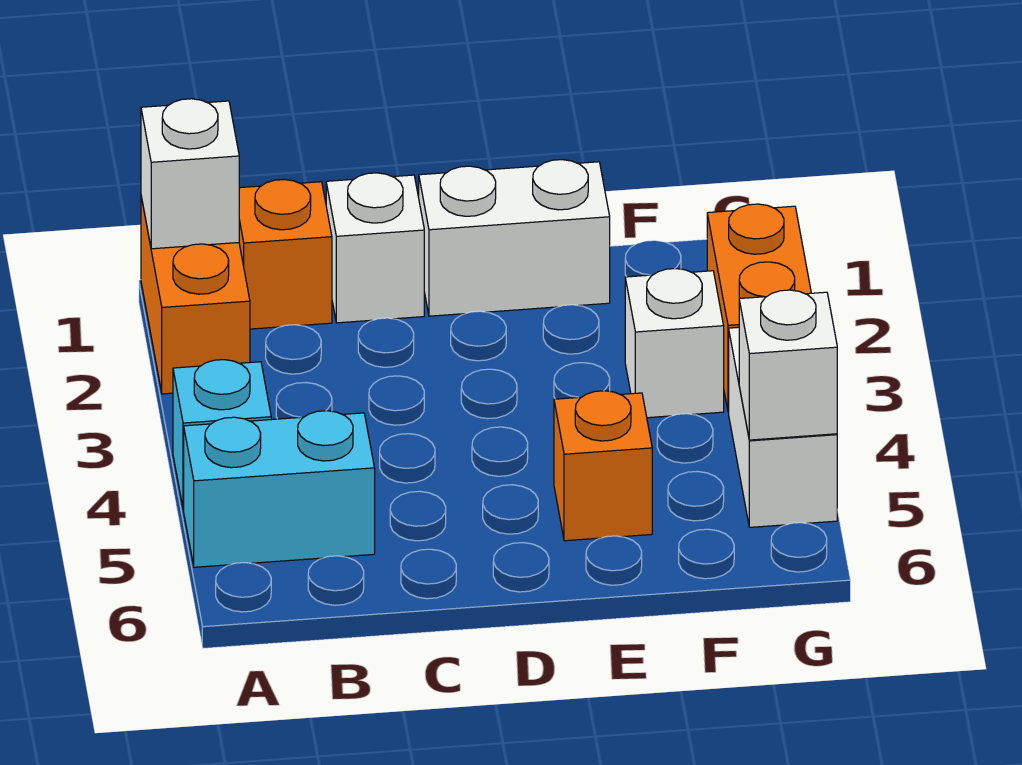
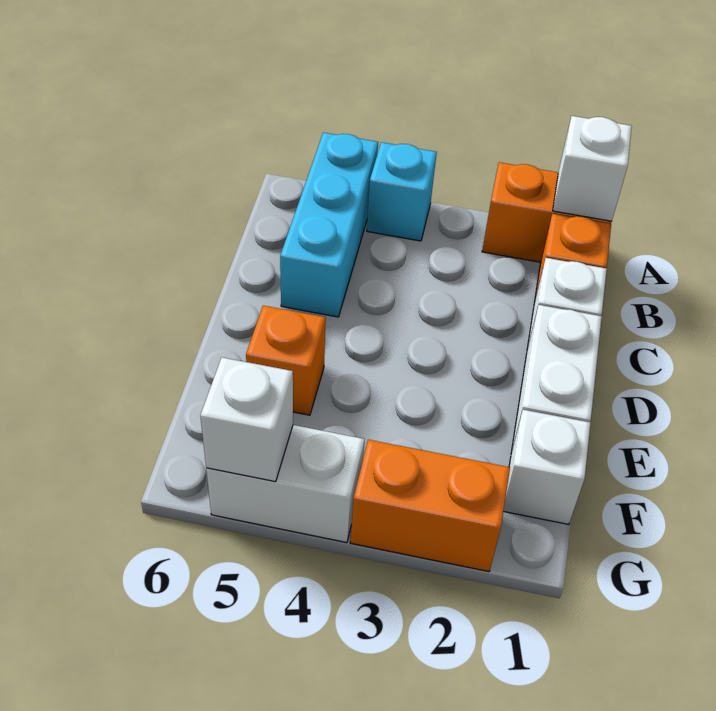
cyan 1x2 brick [184,411,375,567] -> cyan 1x3 brick [280,133,378,317]
white 1x1 brick [625,269,724,418] -> white 1x1 brick moved to [504,410,590,524]

